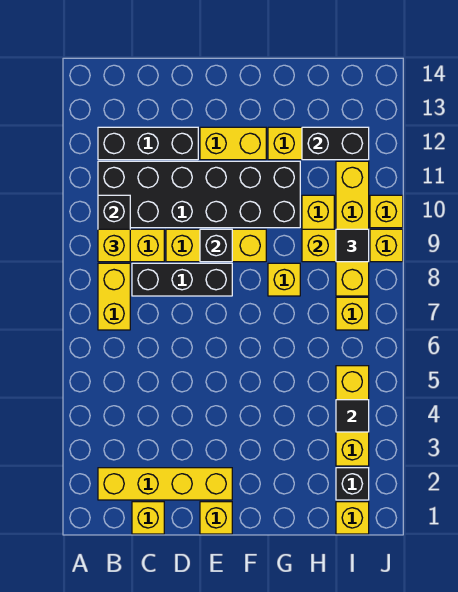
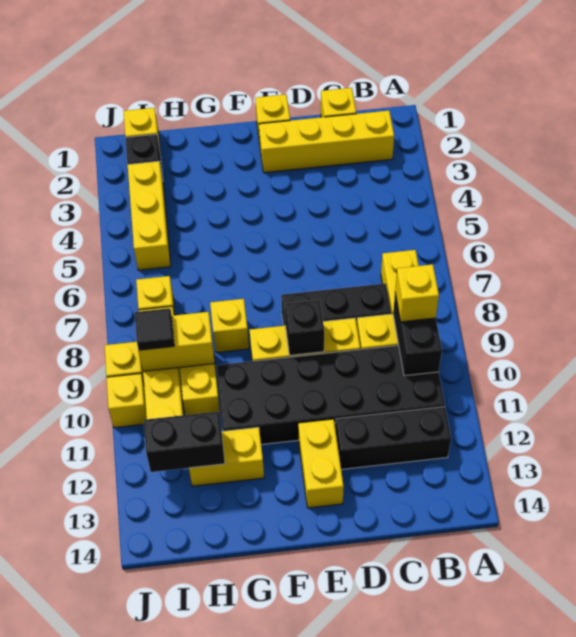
yellow 1x2 brick [200,127,266,160] -> yellow 1x2 brick turned to [298,419,344,508]
black 1x1 tile [336,400,369,432] -> none

